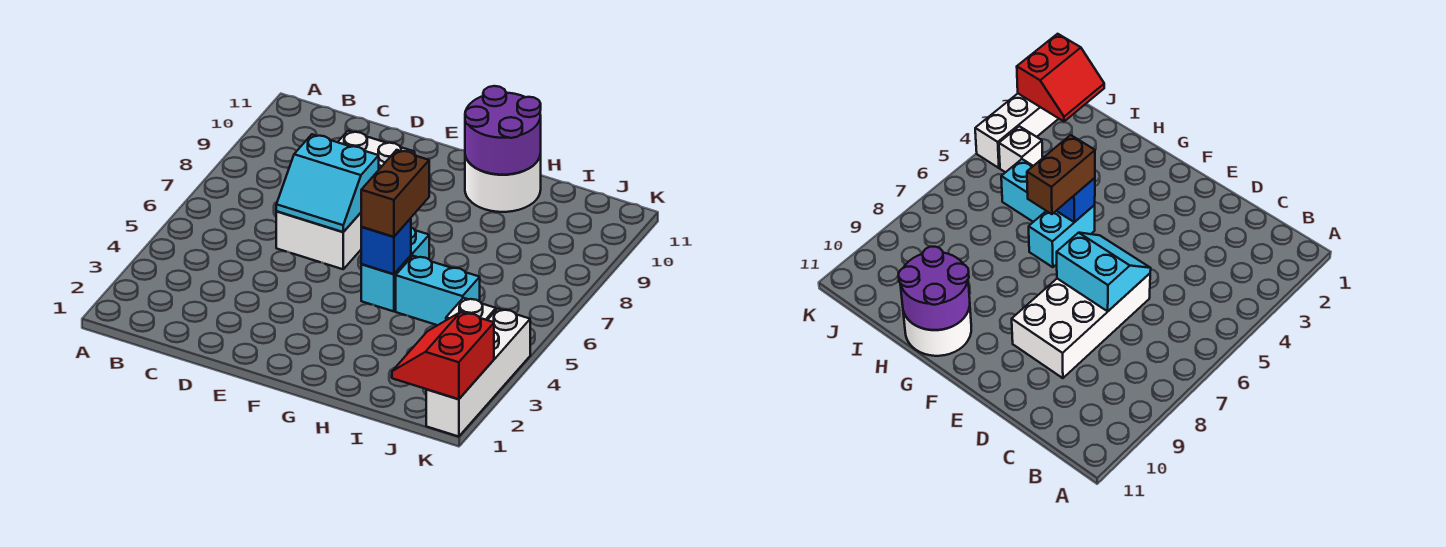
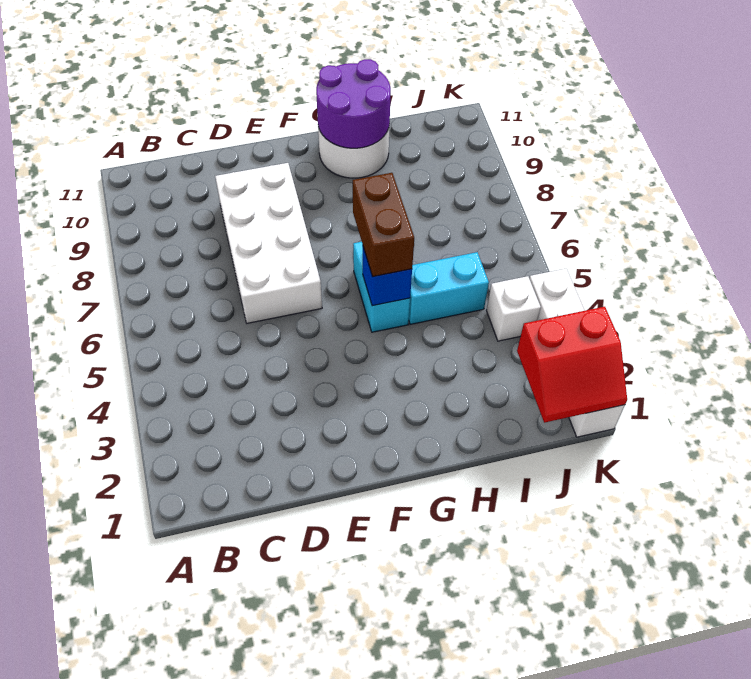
cyan 2x2 slope [276,134,379,232] -> none
red 2x2 slope [392,312,494,399] -> red 2x2 slope turned to [517,307,627,423]

